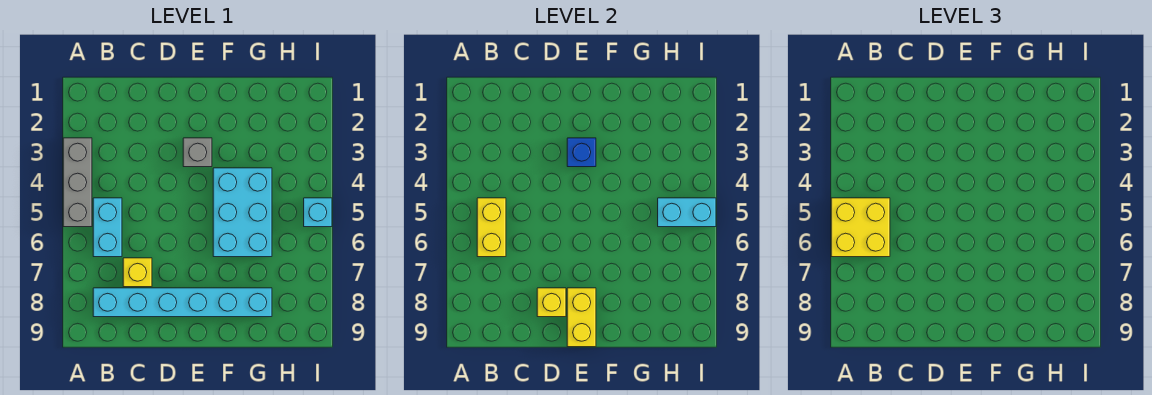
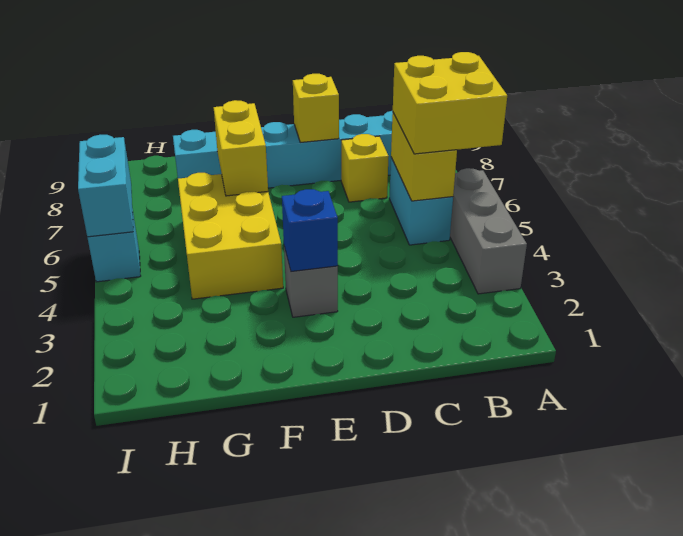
yellow 1x2 brick [567,288,596,347] -> yellow 1x2 brick moved to [214,100,268,196]
cyan 2x3 brick [213,168,272,257] -> yellow 2x3 brick [178,173,283,299]
cyan 1x2 brick [658,198,716,227] -> cyan 1x2 brick turned to [78,135,133,237]

